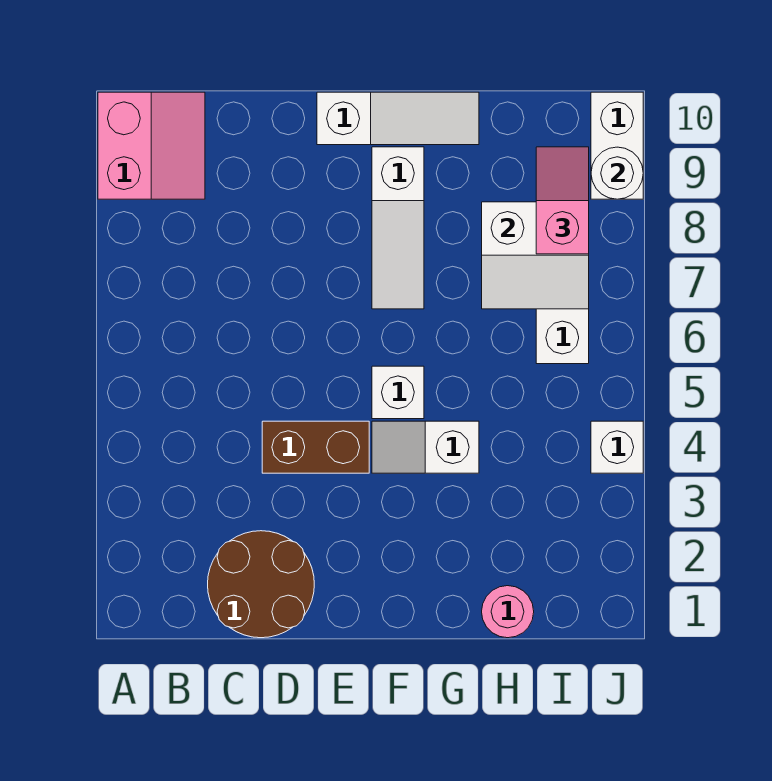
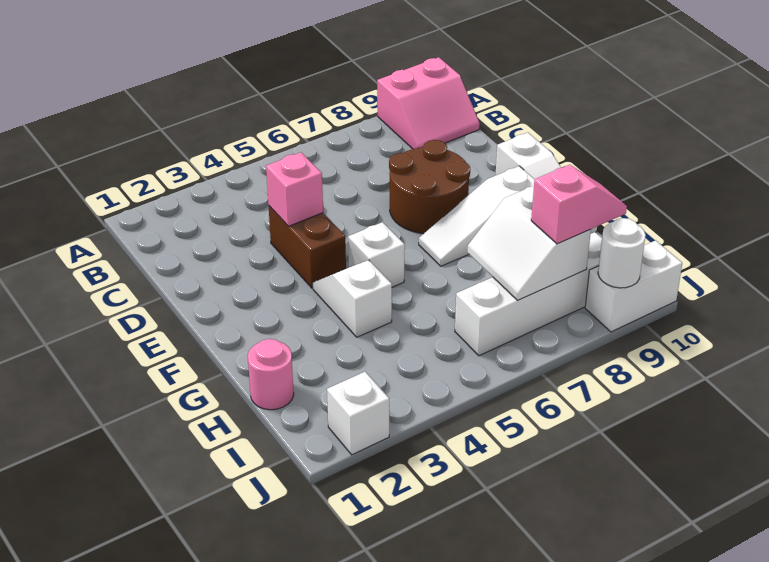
brown 2x2 round brick [208,531,314,638] -> brown 2x2 round brick moved to [389,140,470,234]
none -> pink 1x1 brick [266,152,323,226]
white 1x1 brick [591,421,643,473] -> white 1x1 brick moved to [327,372,389,455]

